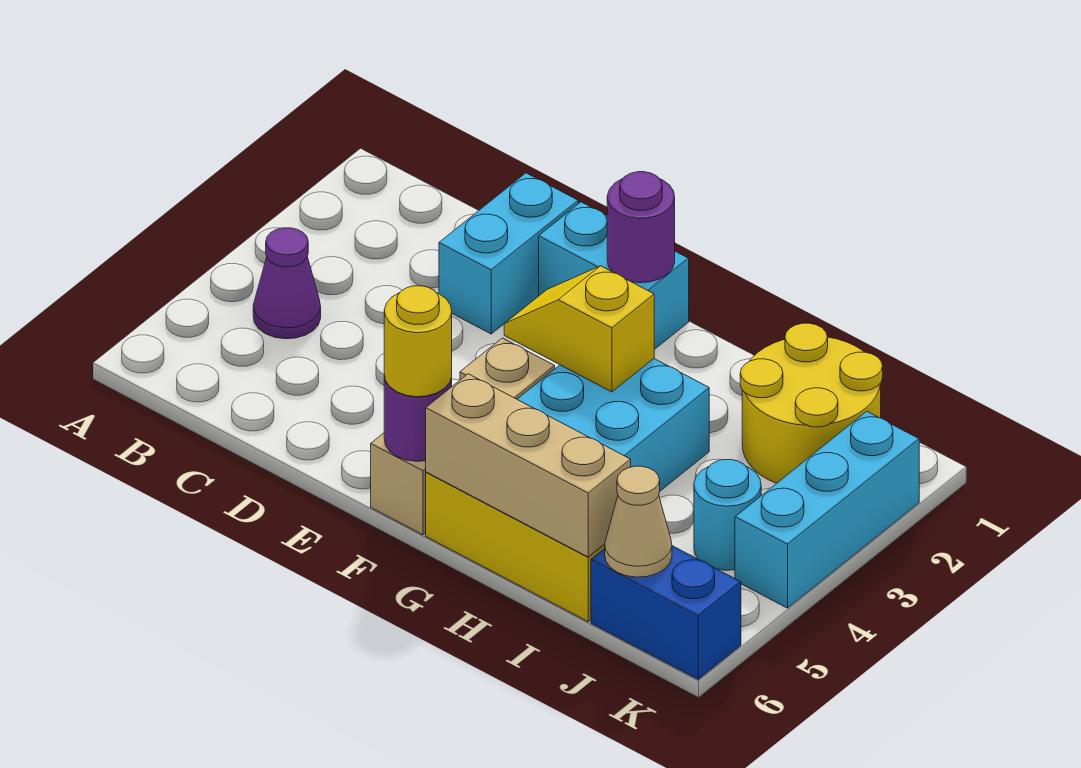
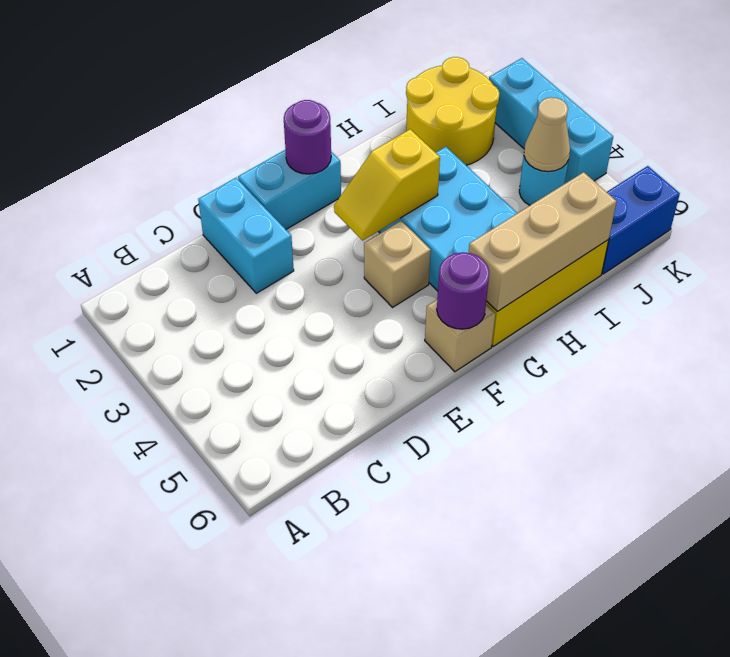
purple 1x1 cone [253,228,321,339] -> none
yellow 1x1 round brick [384,286,452,397] -> none
tan 1x1 cone [605,466,672,577] -> tan 1x1 cone moved to [524,97,570,172]

